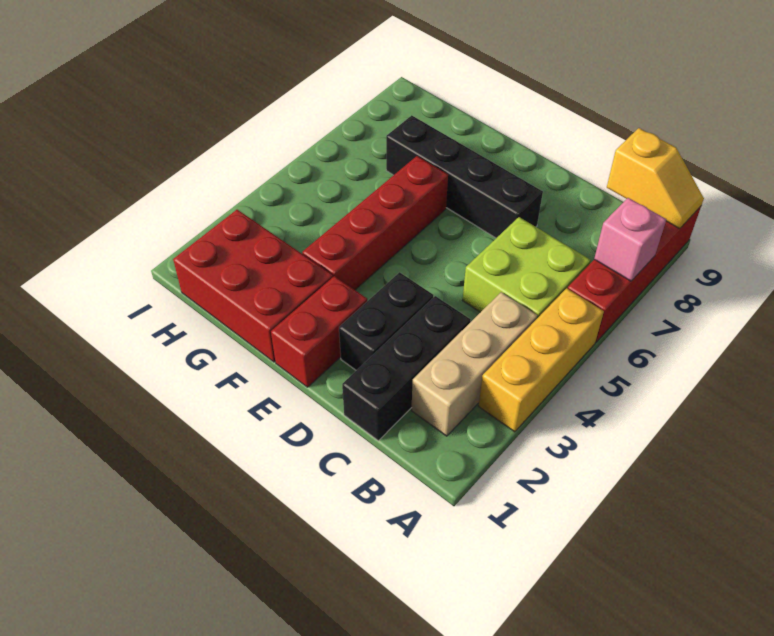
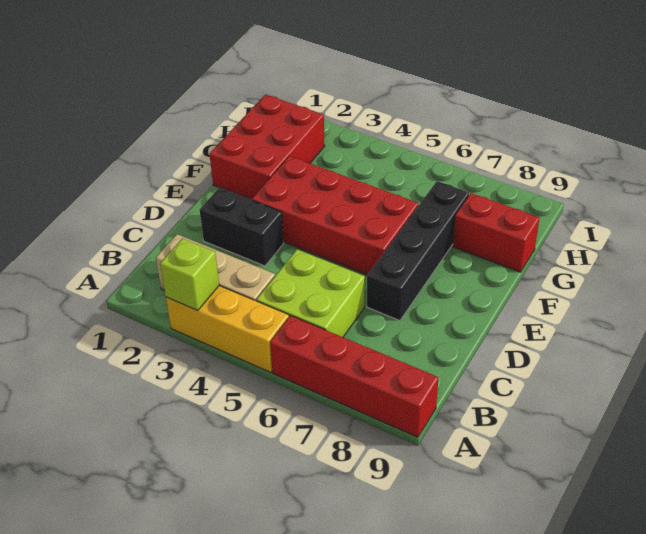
none -> lime 1x1 brick [160,239,219,311]
pink 1x1 brick [594,198,666,281] -> none
yellow 1x2 slope [607,128,704,229] -> none
black 1x3 brick [342,296,471,441] -> none
red 1x2 brick [271,276,367,387] -> red 1x2 brick moved to [453,193,539,272]
red 1x4 brick [302,156,448,290] -> red 2x4 brick [252,156,419,275]

